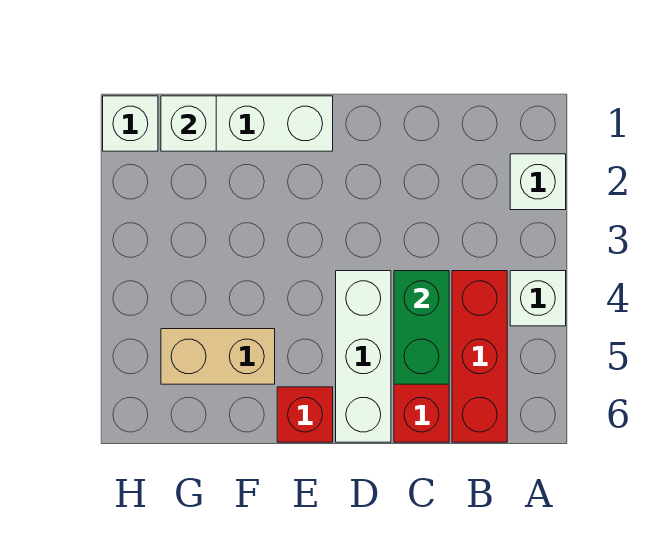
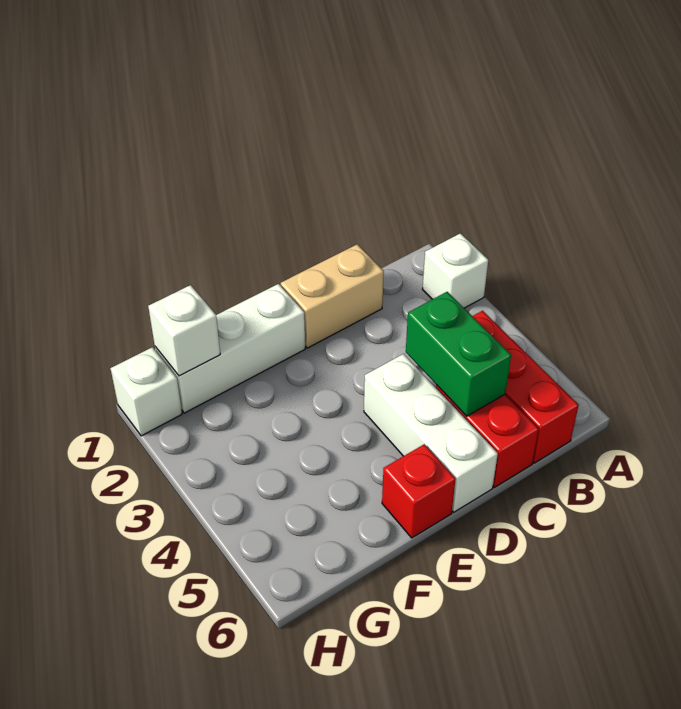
white 1x1 brick [510,271,566,326] -> none
tan 1x2 brick [161,329,275,384] -> tan 1x2 brick moved to [281,244,384,348]

